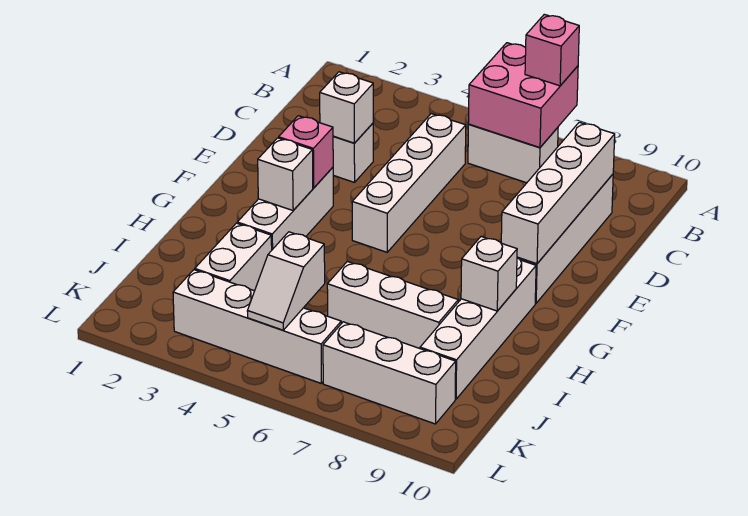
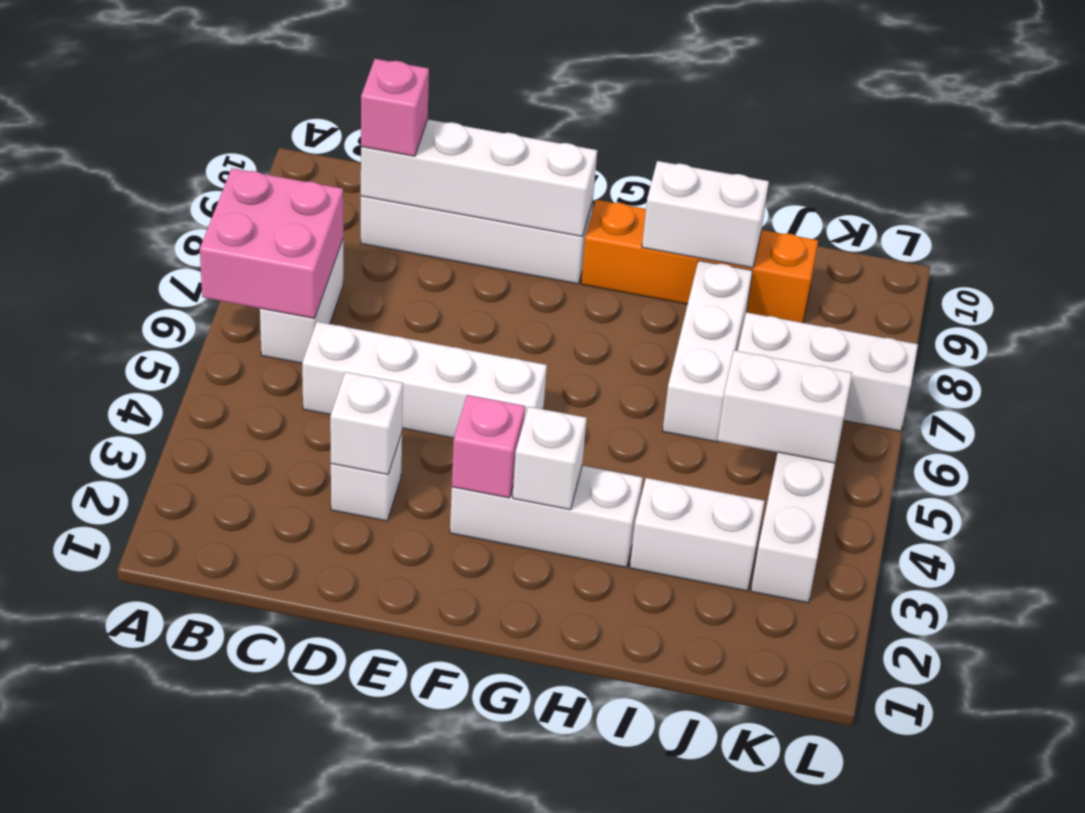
pink 1x1 brick [525,14,579,86] -> pink 1x1 brick moved to [361,59,429,156]
white 1x4 brick [420,258,536,399] -> orange 1x4 brick [581,200,818,323]
white 1x1 brick [461,237,517,311] -> white 1x2 brick [642,161,769,268]
white 1x2 slope [247,232,325,330] -> white 1x2 brick [717,350,852,463]
white 1x3 brick [323,322,456,424] -> white 1x3 brick turned to [738,312,918,431]

